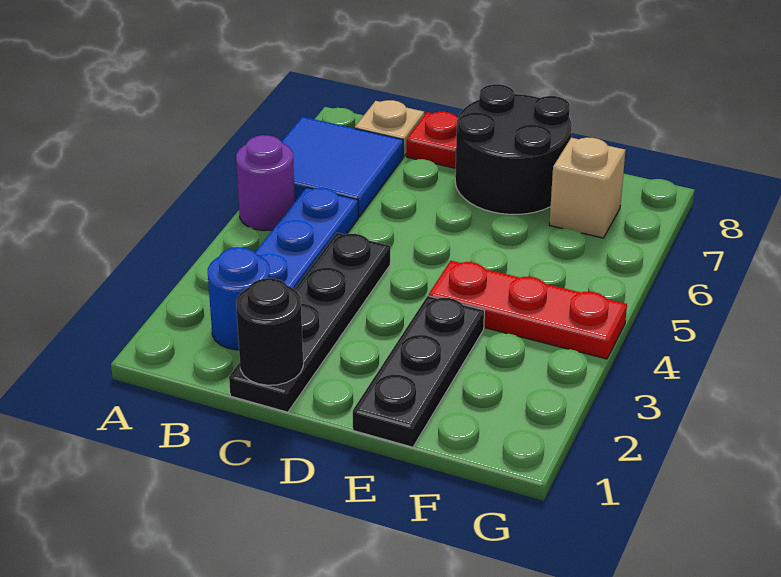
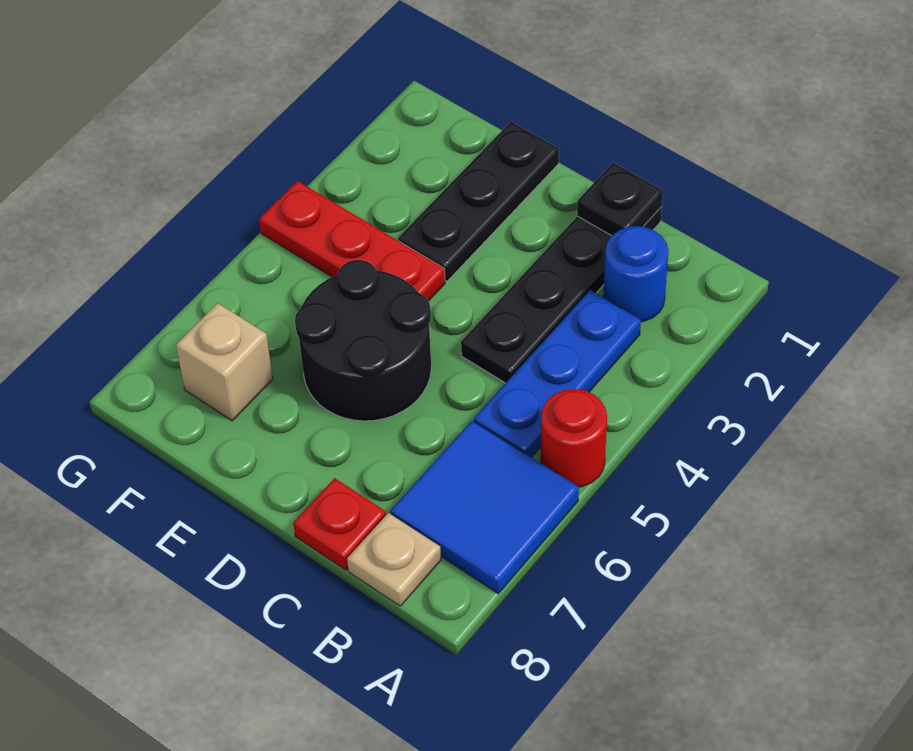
purple 1x1 round brick [236,135,295,231] -> red 1x1 round brick [541,389,607,487]
black 1x1 round brick [236,278,303,385] -> black 1x1 plate [577,163,663,236]
black 2x2 round brick [455,84,572,214] -> black 2x2 round brick moved to [295,260,431,421]

